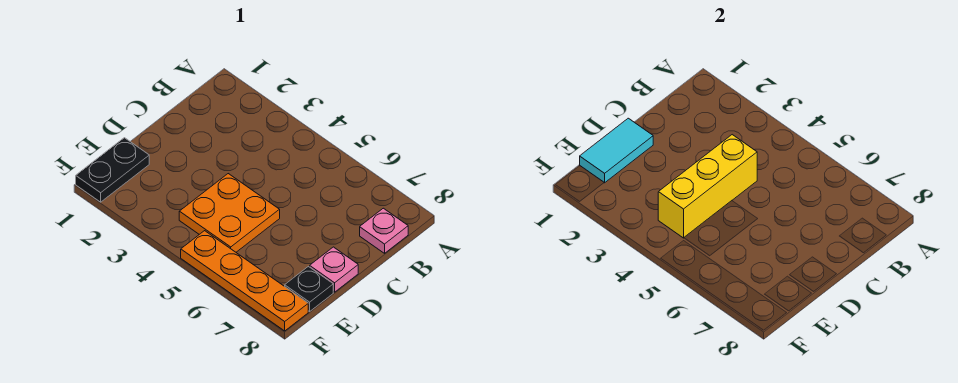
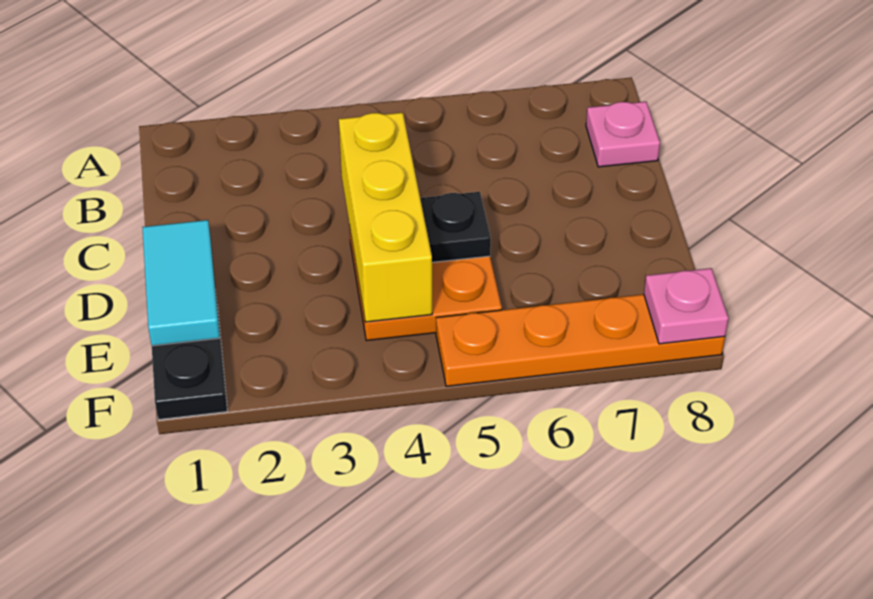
pink 1x1 plate [310,247,358,292] -> pink 1x1 plate moved to [644,268,729,344]
black 1x1 plate [285,267,333,311] -> black 1x1 plate moved to [420,192,491,262]

